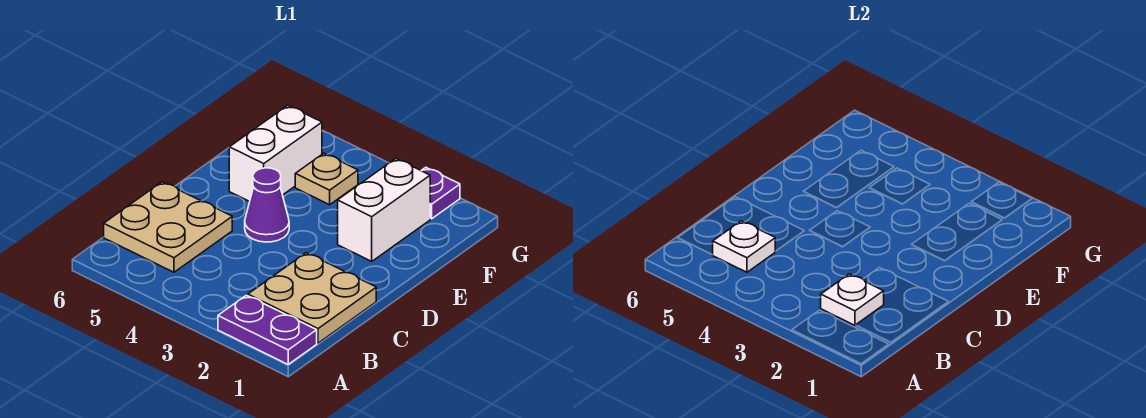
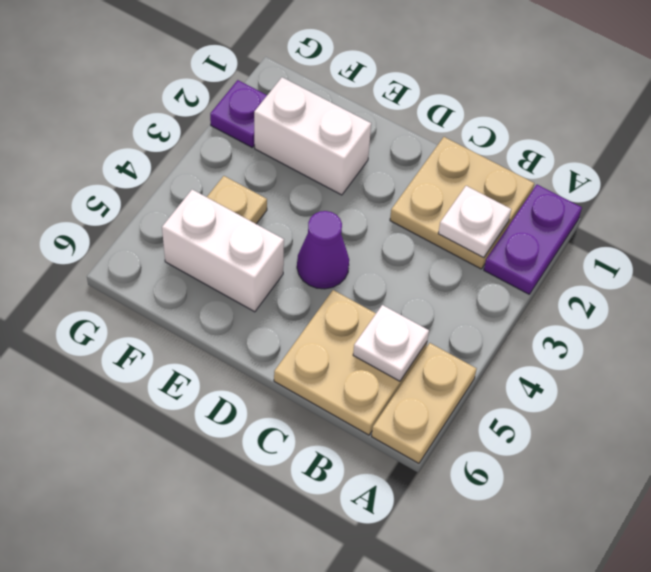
none -> tan 1x2 plate [372,343,477,463]

